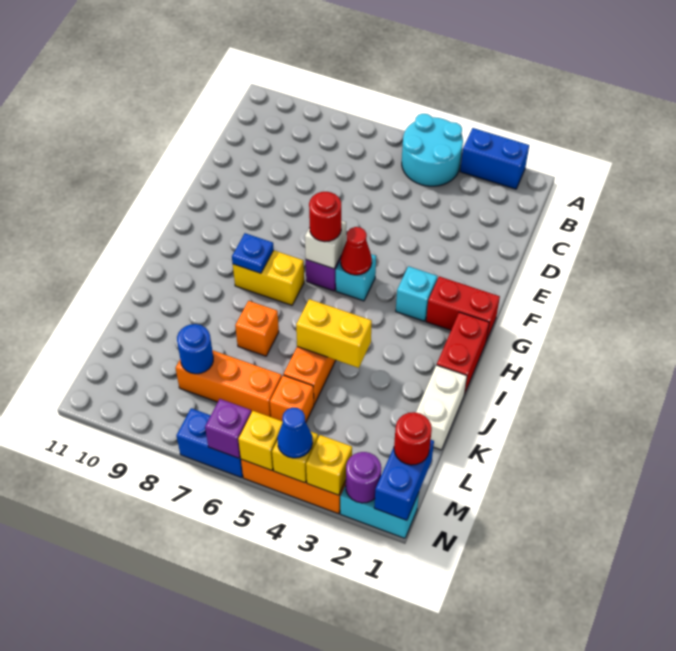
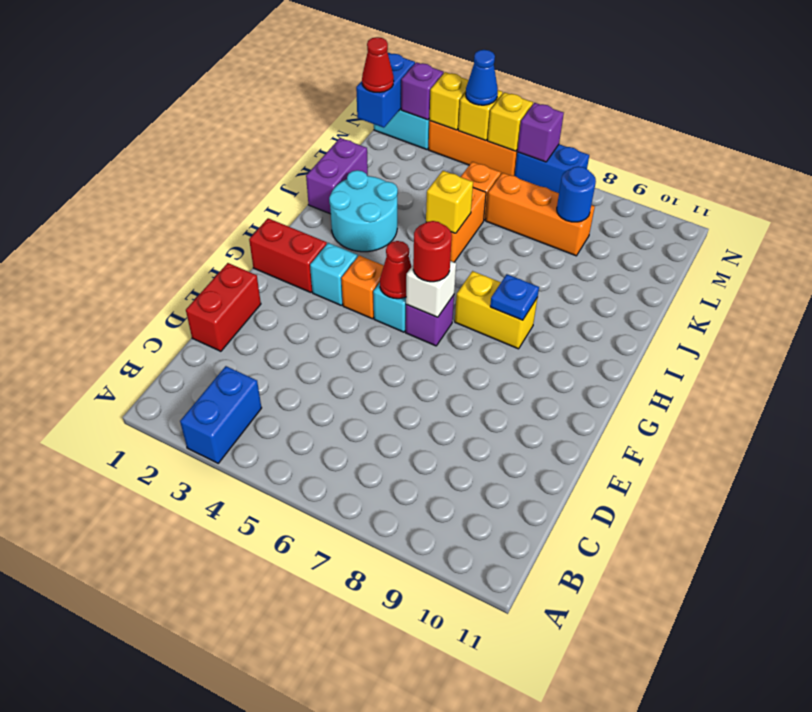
blue 1x2 brick [460,128,529,189] -> blue 1x2 brick turned to [180,366,262,463]
cyan 2x2 round brick [402,114,463,186] -> cyan 2x2 round brick moved to [329,170,398,252]
red 1x2 brick [437,312,489,394] -> red 1x2 brick moved to [186,263,261,351]
white 1x2 brick [416,365,467,450] -> purple 1x2 brick [306,138,368,214]
yellow 1x2 brick [296,299,372,368] -> yellow 1x1 brick [426,171,473,233]
orange 1x1 brick [235,301,279,356] -> orange 1x1 brick moved to [341,256,384,319]
red 1x1 round brick [394,412,432,465] -> red 1x1 cone [362,37,394,92]
purple 1x1 round brick [346,452,381,503] -> purple 1x1 brick [401,62,444,120]

